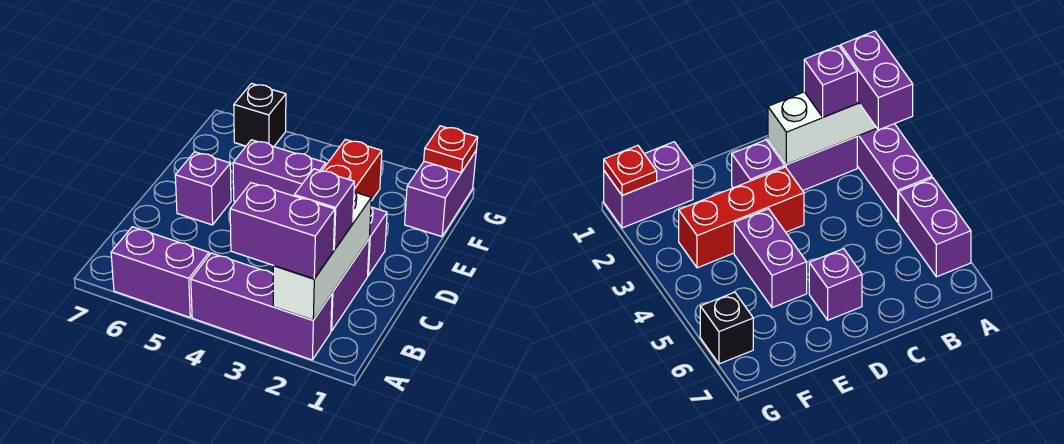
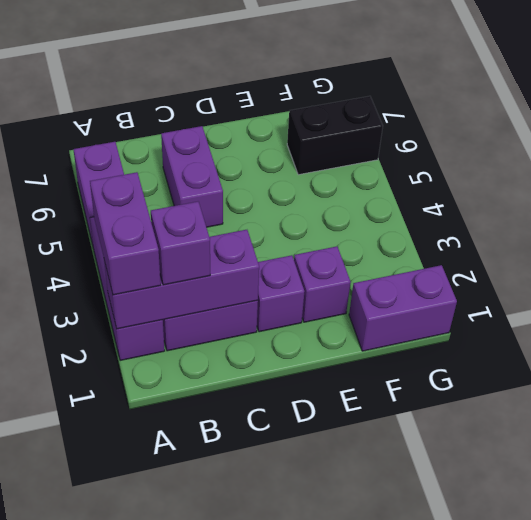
white 1x3 brick [273,192,371,320] -> purple 1x3 brick [104,230,259,329]
red 1x3 brick [322,139,382,201] -> none
purple 1x1 brick [175,152,231,225] -> purple 1x1 brick moved to [294,246,351,322]
purple 1x2 brick [233,140,326,202] -> purple 1x2 brick moved to [161,126,223,227]
red 1x1 plate [424,126,478,173] -> none
black 1x1 brick [234,84,286,147] -> black 1x2 brick [287,96,383,175]

